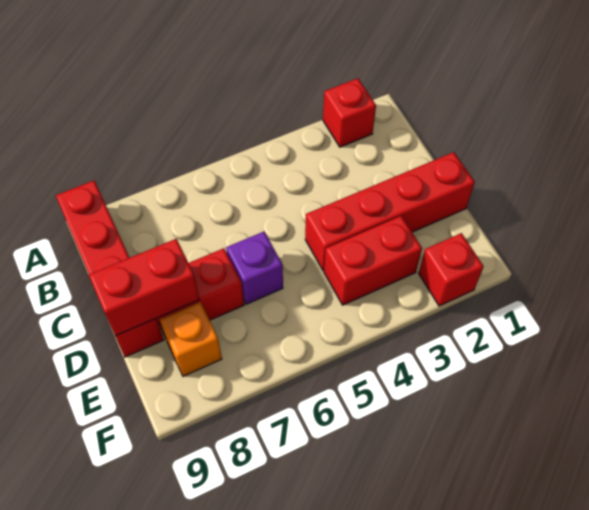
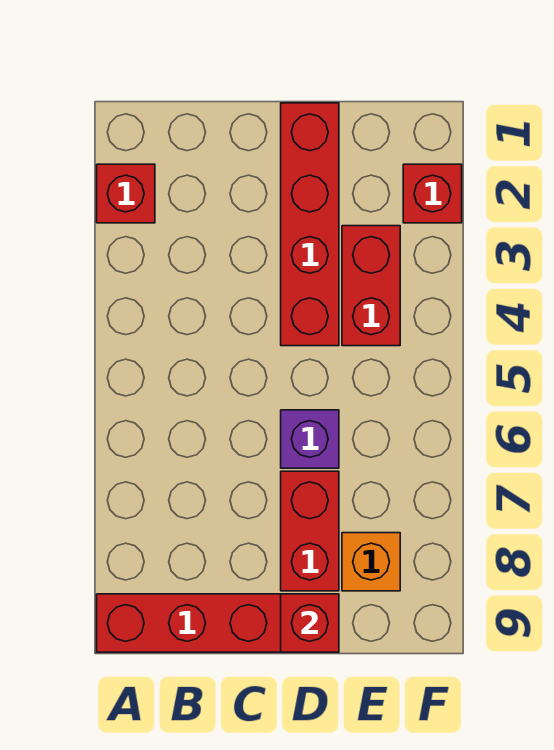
red 1x2 brick [89,239,200,336] -> red 1x1 brick [281,594,339,652]

